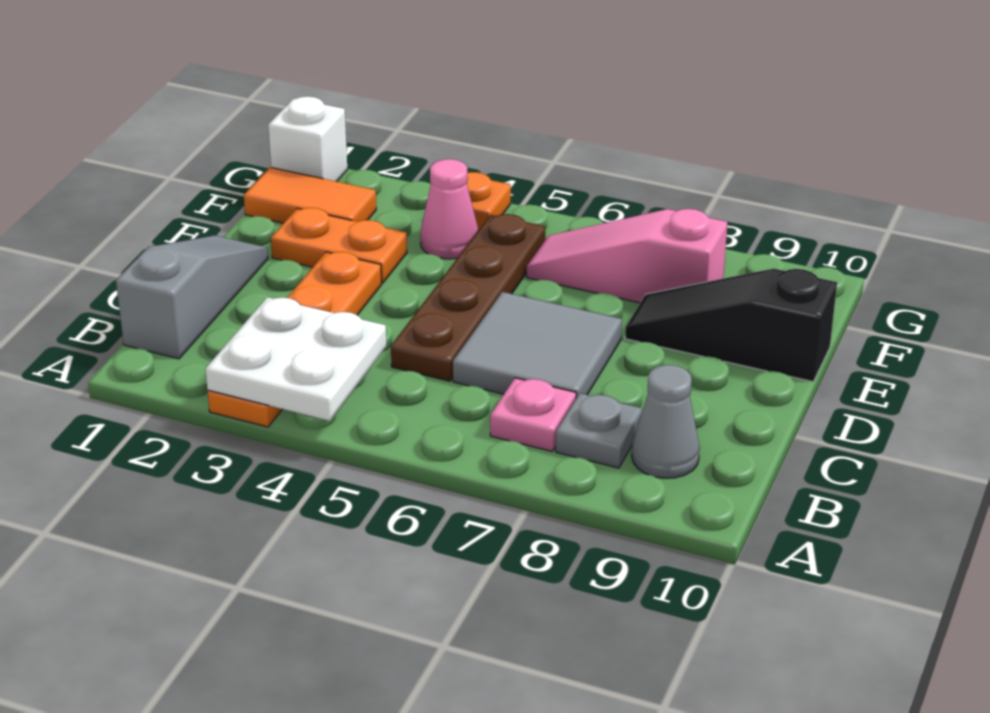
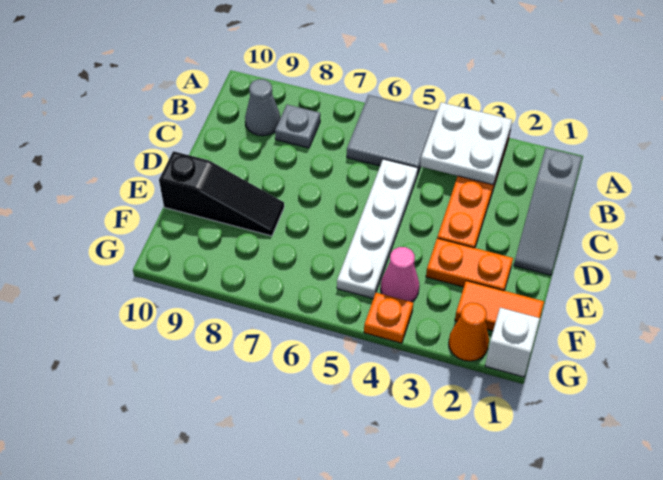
pink 1x1 plate [490,378,576,451] -> none
brown 1x4 plate [391,214,545,381] -> white 1x4 plate [337,159,418,299]
grey 2x2 tile [453,292,622,398] -> grey 2x2 tile moved to [347,95,437,175]
pink 1x3 slope [527,209,727,303] -> none
none -> orange 1x1 cone [449,303,489,361]

